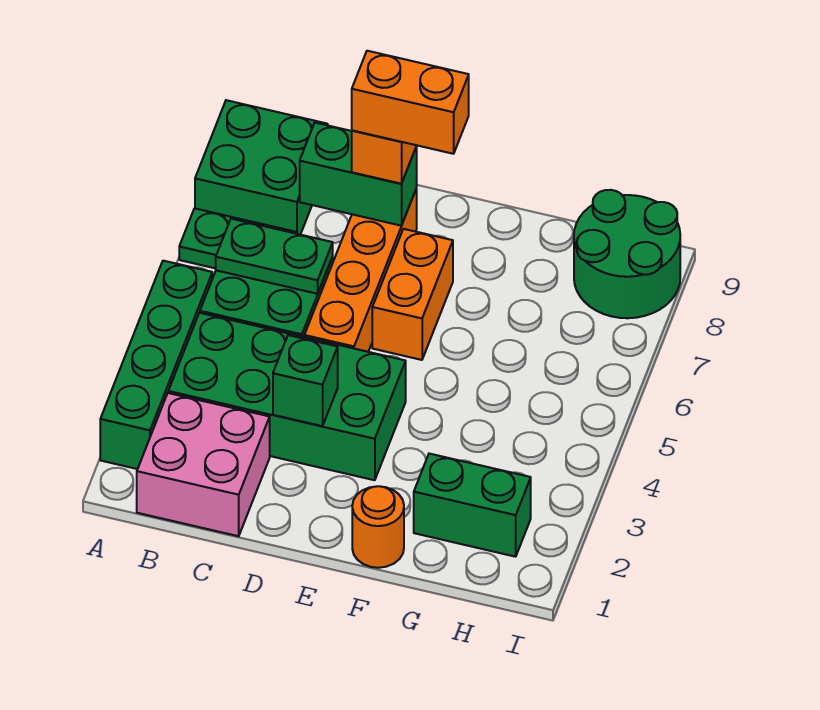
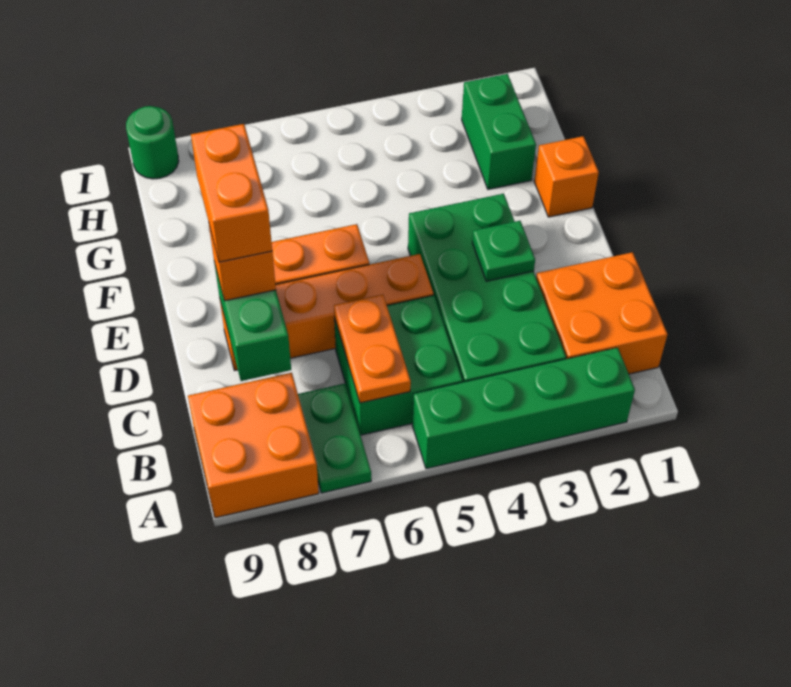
green 2x2 brick [195,100,328,235] -> orange 2x2 brick [188,373,319,518]
pink 2x2 brick [137,393,270,536] -> orange 2x2 brick [536,252,668,374]
green 1x2 plate [216,219,333,294] -> orange 1x2 plate [334,294,411,403]
green 1x1 brick [273,335,338,426] -> green 1x1 plate [472,221,535,281]
orange 1x1 round brick [352,486,404,568] -> orange 1x1 brick [534,136,599,217]
green 2x2 round brick [574,190,680,318] -> green 1x1 round brick [126,106,179,179]

